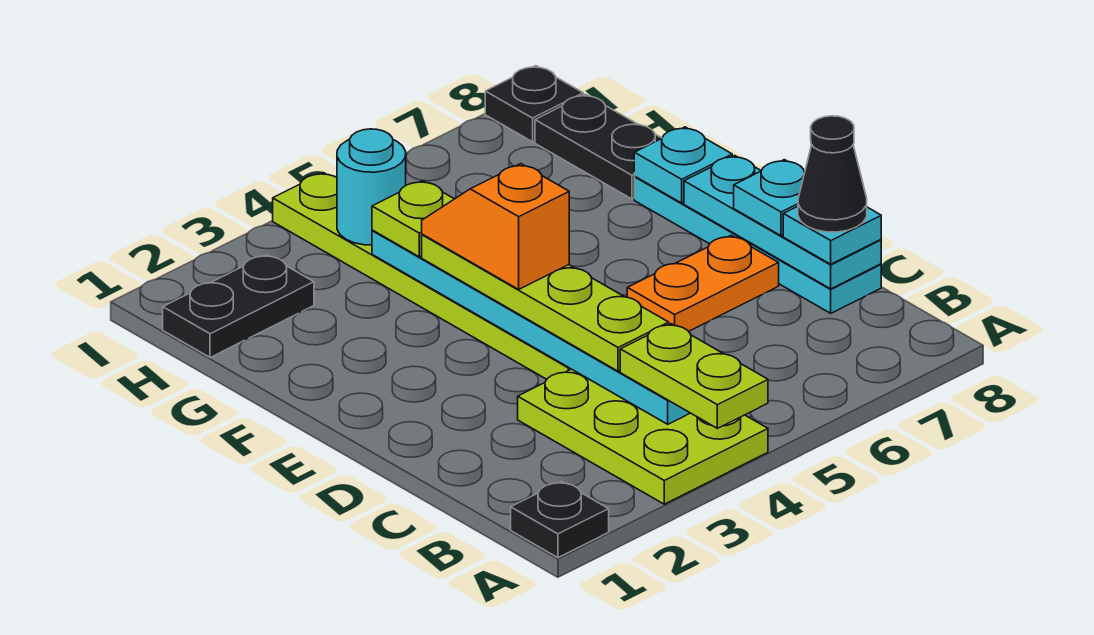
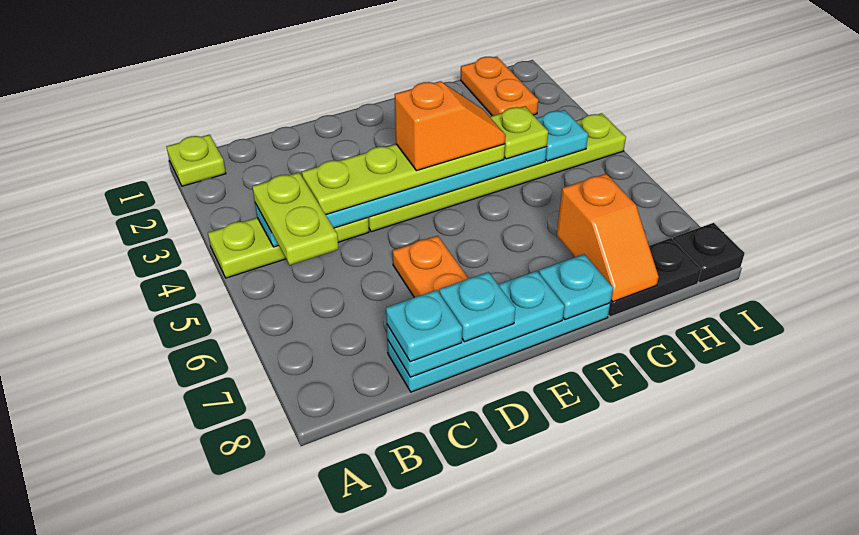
black 1x1 plate [511,482,609,558] -> lime 1x1 plate [166,135,226,186]
lime 2x3 plate [518,369,768,504] -> lime 1x3 plate [208,218,369,278]
lime 1x2 plate [620,324,768,428] -> lime 1x2 plate turned to [252,173,339,265]
black 1x1 cone [798,116,867,232] -> none
none -> orange 1x2 slope [557,174,659,302]
black 1x2 plate [163,255,314,358] -> orange 1x2 plate [461,57,538,116]
cyan 1x1 round brick [337,129,406,245] -> cyan 1x1 plate [536,110,588,161]

